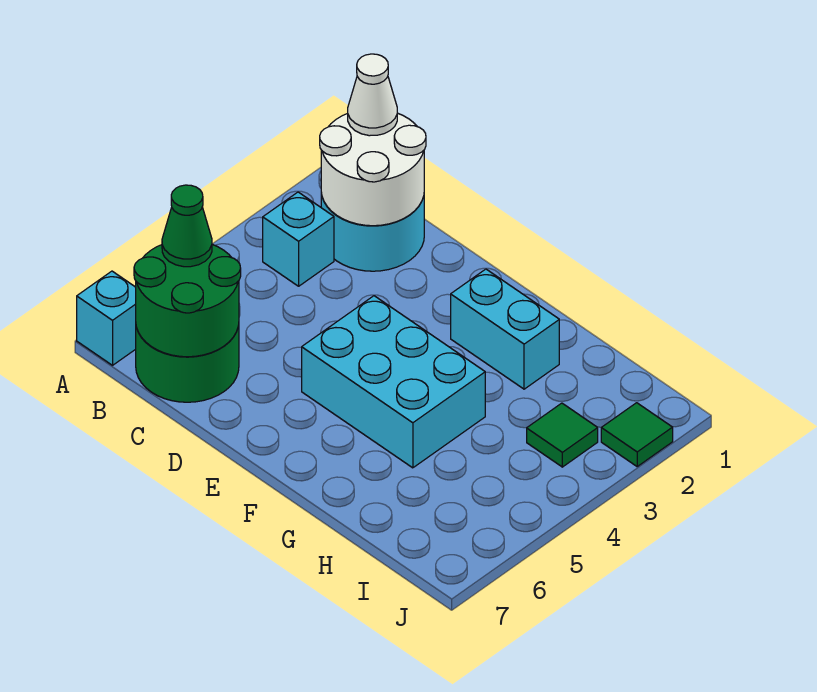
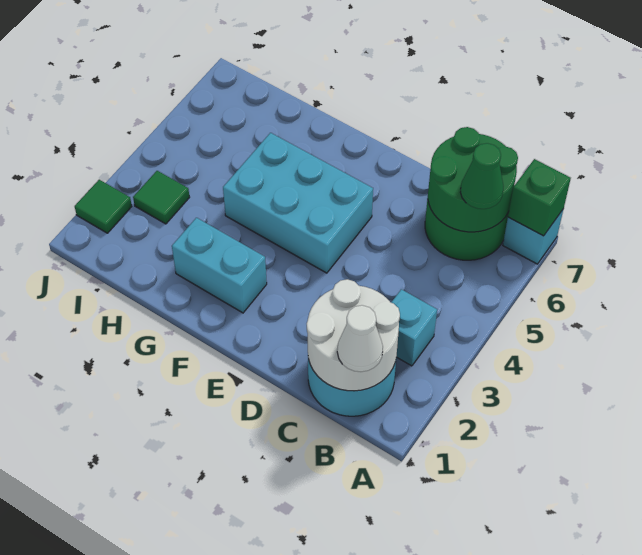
none -> green 1x1 brick [508,159,571,236]

